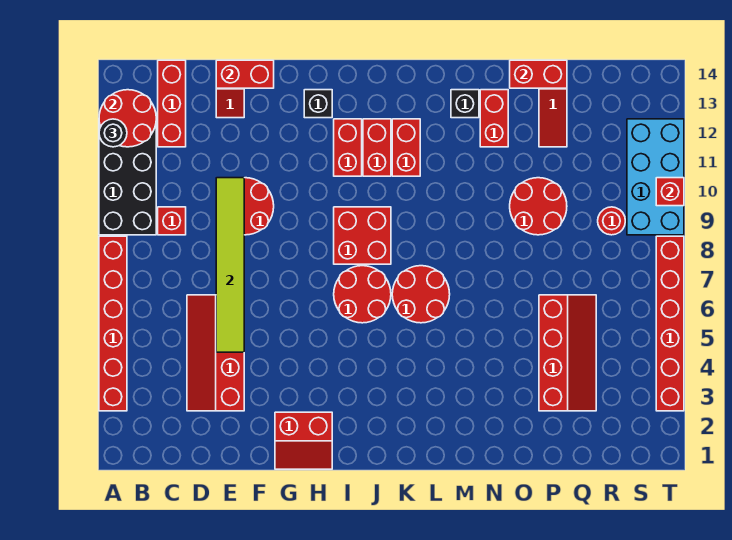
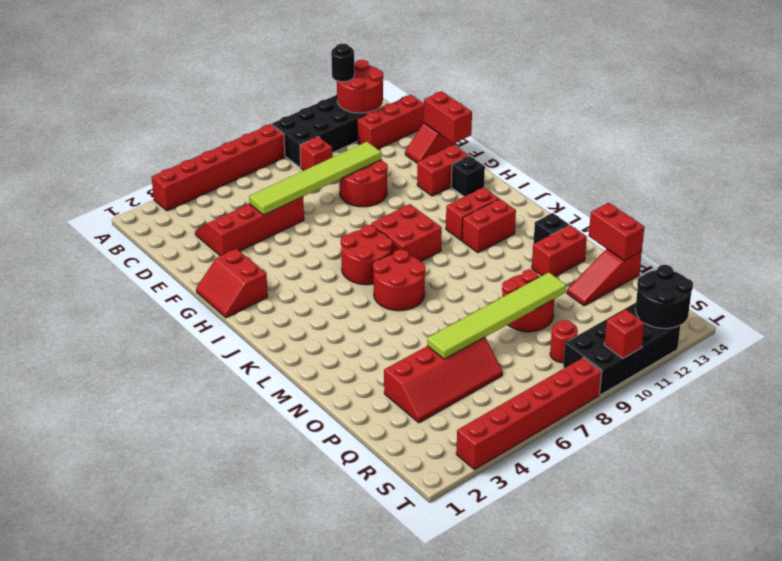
red 1x2 brick [334,119,362,176] -> red 1x2 brick moved to [417,145,469,196]
none -> lime 1x6 tile [427,273,566,359]
cyan 2x4 brick [627,119,684,235] -> black 2x4 brick [563,303,680,395]
none -> black 2x2 round brick [635,265,693,329]

